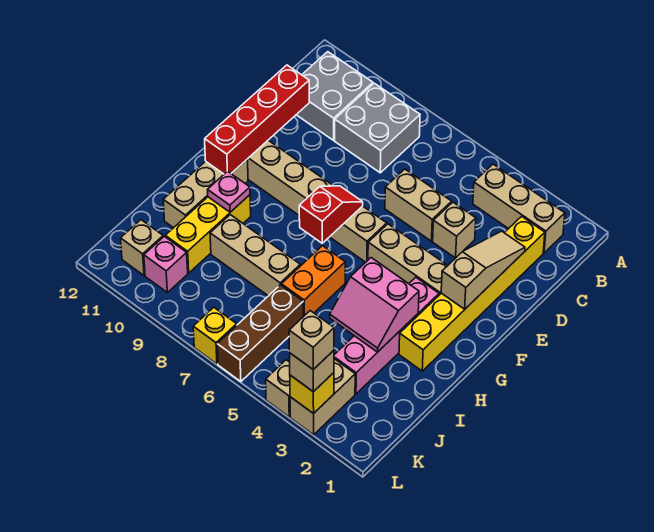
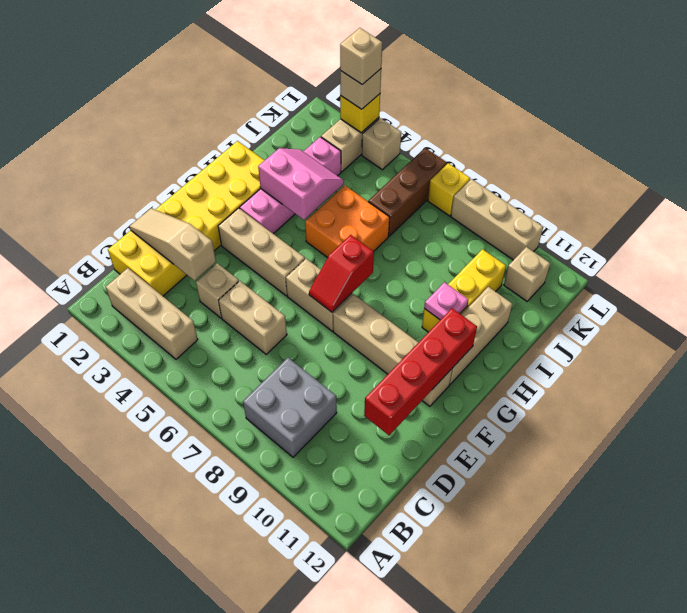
grey 2x2 brick [296,52,373,140] -> none
yellow 1x6 brick [399,216,545,371] -> yellow 2x6 brick [108,141,265,296]
tan 1x3 slope [441,231,525,309] -> tan 1x3 slope turned to [130,208,216,281]
orange 1x2 brick [281,246,345,317] -> orange 2x2 brick [305,185,390,258]
tan 1x3 brick [210,215,300,296] -> tan 1x3 brick moved to [451,179,543,260]
pink 1x1 brick [144,236,188,292] -> none

